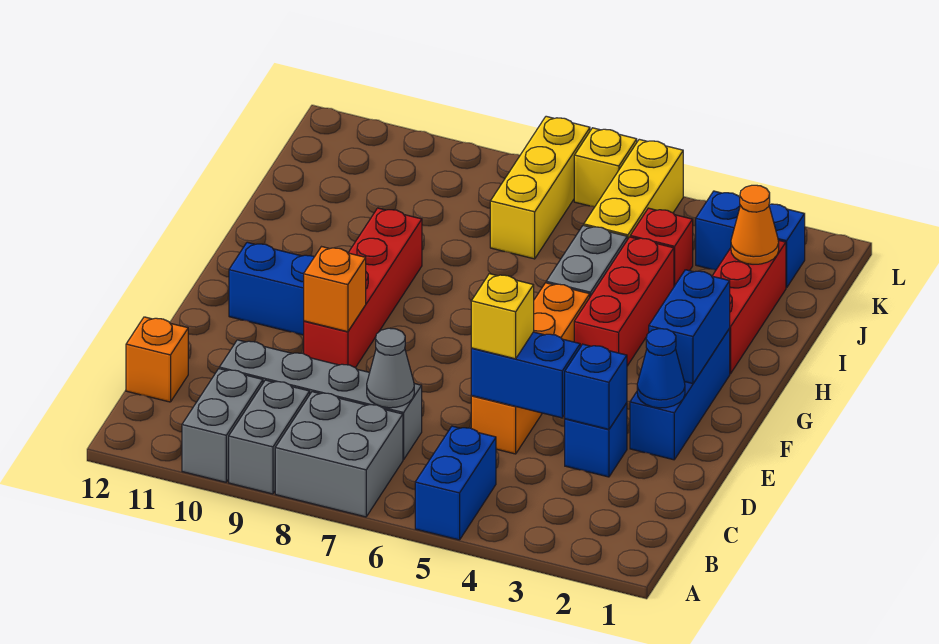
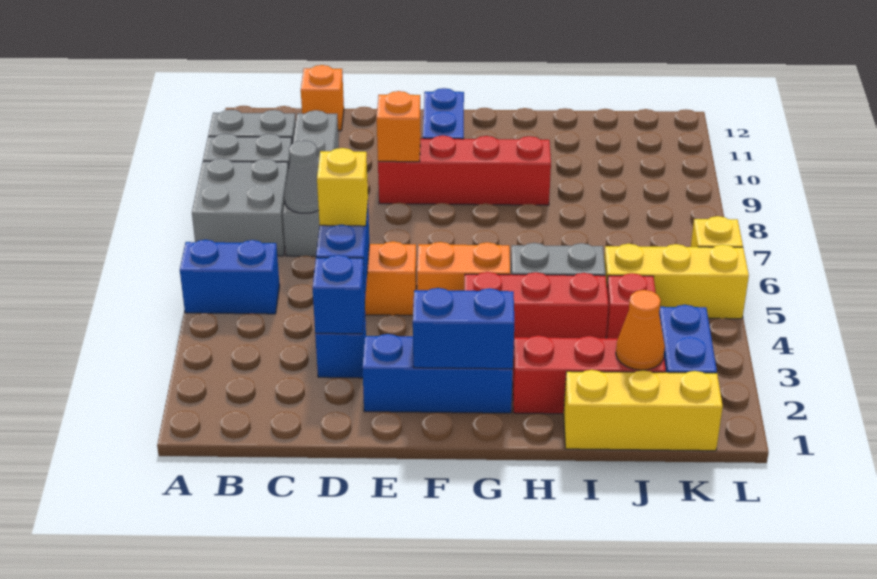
blue 1x1 cone [637,329,685,408] -> none
yellow 1x3 brick [490,116,590,259] -> yellow 1x3 brick moved to [563,370,723,451]

